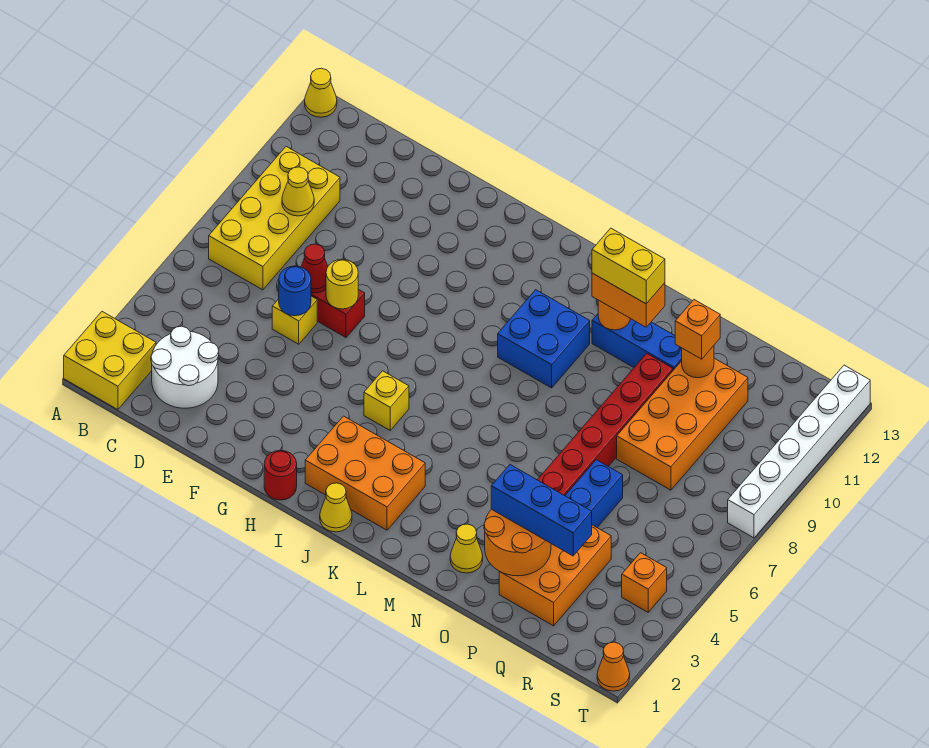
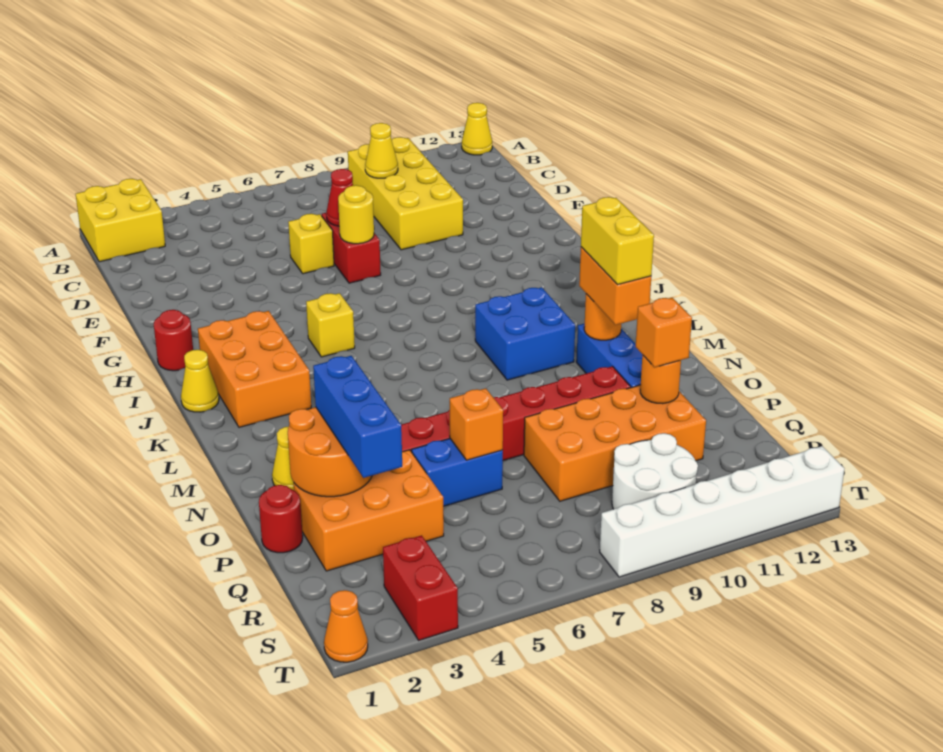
yellow 2x4 brick [209,147,340,290] -> yellow 2x4 brick turned to [348,137,463,250]
white 2x2 round brick [151,326,219,408] -> white 2x2 round brick moved to [612,433,698,509]
blue 1x1 round brick [279,266,311,316] -> none
none -> red 1x1 round brick [259,485,303,553]
none -> red 1x2 brick [383,535,458,640]
orange 1x1 brick [622,553,667,612] -> orange 1x1 brick moved to [450,388,503,460]

